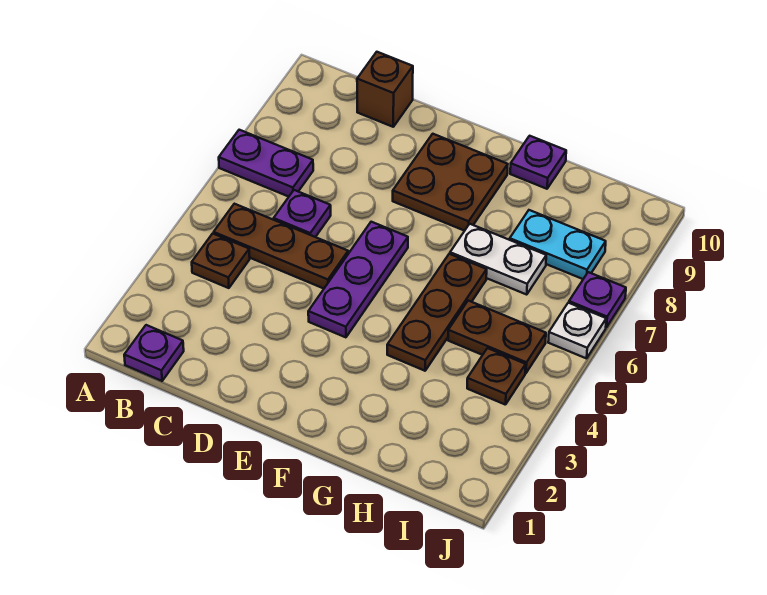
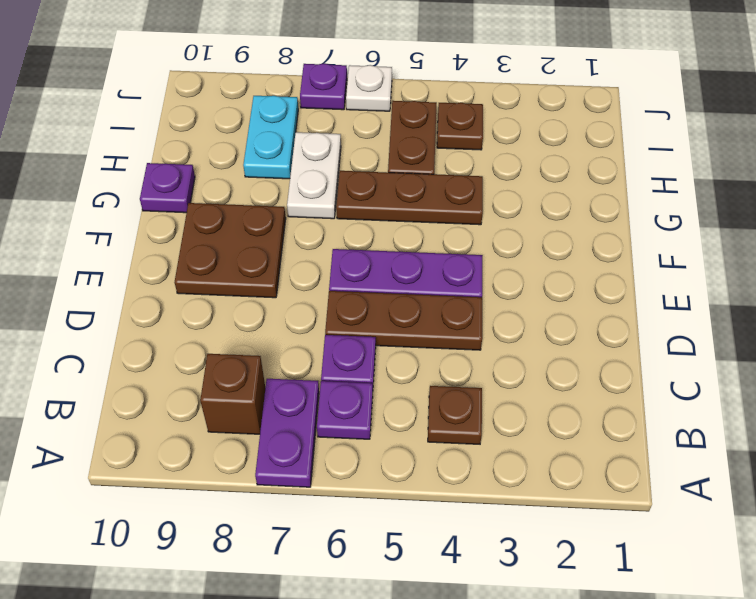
purple 1x1 plate [124,325,184,381] -> purple 1x1 plate moved to [317,381,373,439]
brown 1x3 plate [214,204,348,289] -> brown 1x3 plate turned to [325,291,482,350]
brown 1x1 brick [357,52,413,127] -> brown 1x1 brick moved to [200,354,265,434]

